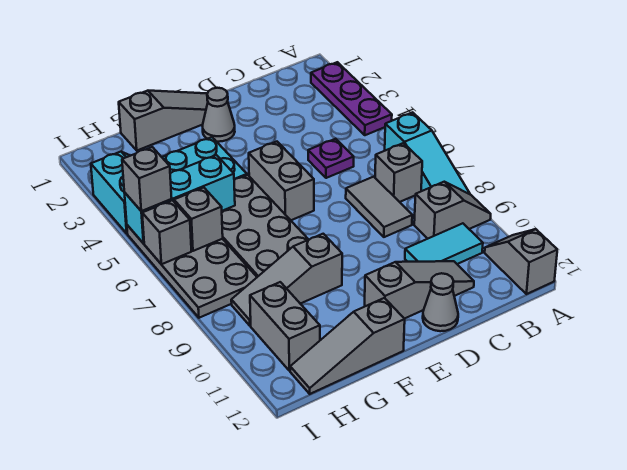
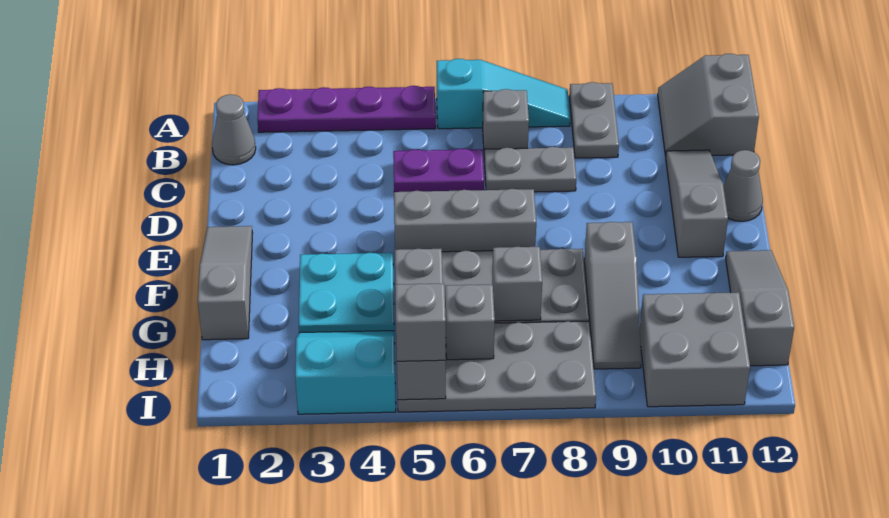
purple 1x3 plate [311,62,392,135] -> purple 1x4 plate [257,86,436,132]
grey 1x2 slope [414,182,491,239] -> grey 1x2 plate [569,82,619,158]
grey 1x2 slope [485,229,557,294] -> grey 2x2 slope [658,54,759,156]
cyan 1x2 tile [405,223,483,264] -> none
purple 1x1 plate [308,139,354,178] -> purple 1x2 plate [393,149,484,192]
grey 1x2 tile [346,177,412,237] -> grey 1x2 plate [484,147,576,192]
grey 1x1 cone [202,88,235,142] -> grey 1x1 cone moved to [212,94,256,165]
grey 1x2 brick [249,142,314,220] -> grey 1x3 brick [394,189,536,252]
grey 1x3 slope [290,298,405,394] -> grey 1x3 slope turned to [726,250,794,366]
cyan 1x3 brick [125,155,235,244] -> grey 1x3 brick [395,249,446,400]
grey 1x2 brick [250,282,320,371] -> grey 2x2 brick [640,292,750,407]
grey 1x1 brick [142,200,191,264] -> grey 1x1 brick moved to [492,247,542,321]

